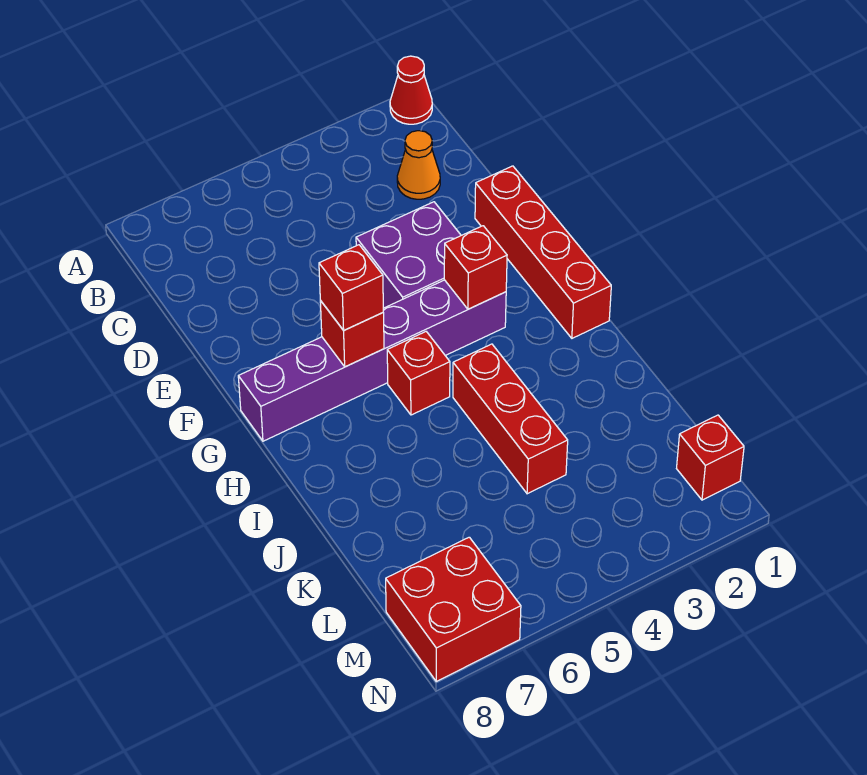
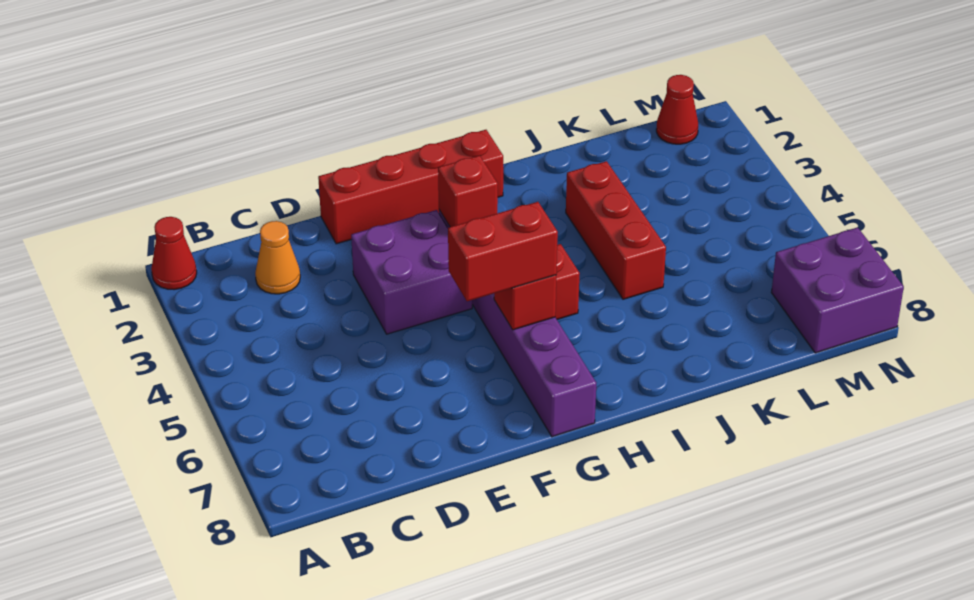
red 1x1 brick [319,245,383,330] -> red 1x2 brick [448,202,558,301]
red 1x3 brick [453,344,568,494] -> red 1x3 brick turned to [566,161,666,299]
red 1x1 brick [677,415,744,500] -> red 1x1 cone [656,75,698,144]
red 2x2 brick [386,537,521,681] -> purple 2x2 brick [771,227,904,353]

